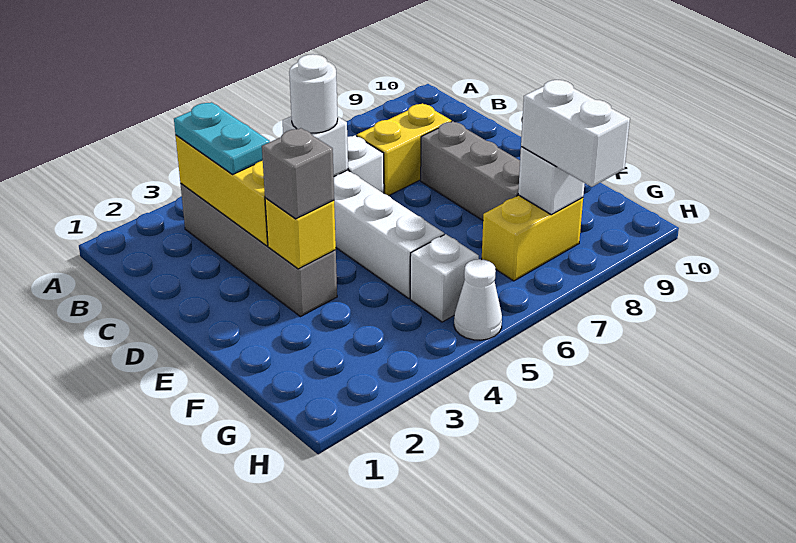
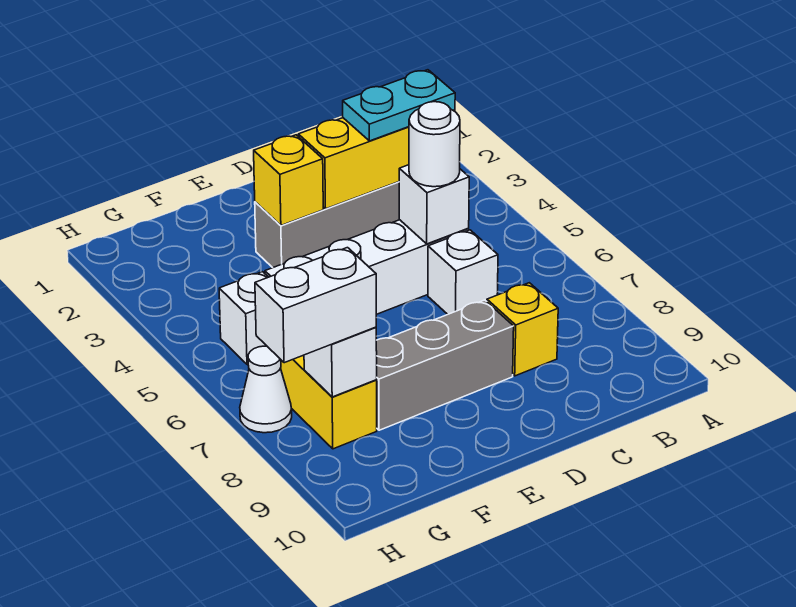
yellow 1x2 brick [357,103,451,196] -> yellow 1x1 brick [487,283,558,376]
grey 1x1 brick [262,128,334,219] -> none
white 1x1 cone [454,259,502,340] -> white 1x1 cone moved to [240,346,292,433]

